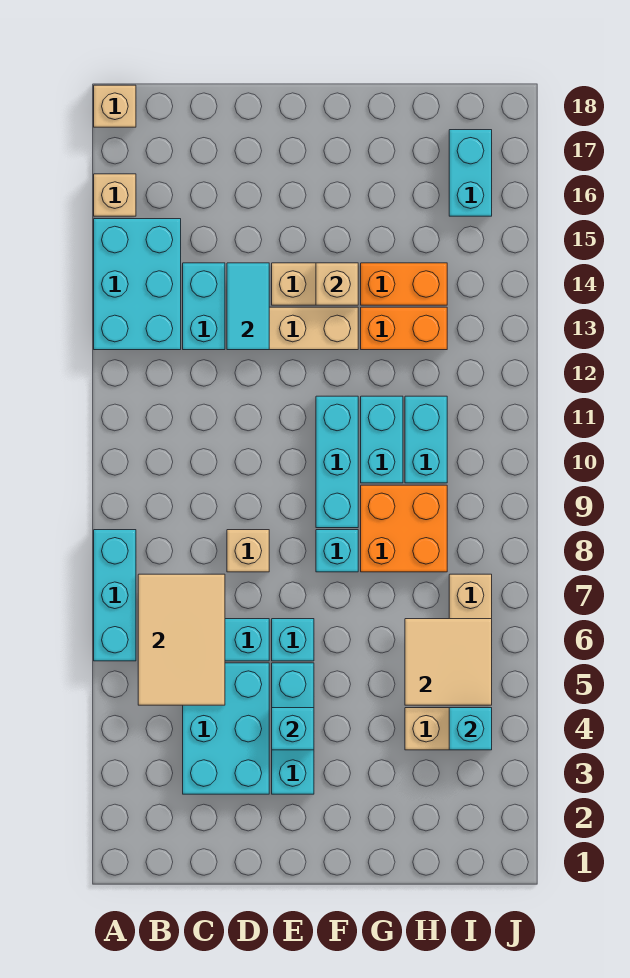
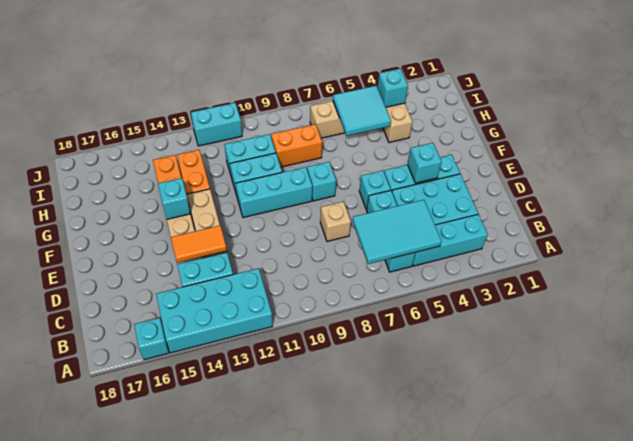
cyan 1x3 brick [94,530,136,661] -> cyan 1x3 brick moved to [413,214,488,266]
cyan 2x3 brick [94,219,181,350] -> cyan 2x4 brick [156,268,273,353]
tan 1x1 brick [94,174,136,216] -> cyan 1x1 brick [134,318,169,360]
tan 1x1 brick [94,85,136,127] -> none
tan 2x3 tile [138,574,225,705] -> cyan 2x3 tile [353,200,441,264]
cyan 1x2 tile [227,263,269,350] -> orange 1x2 tile [171,226,227,263]
tan 1x1 brick [316,263,358,305] -> cyan 1x1 brick [158,178,190,219]
orange 2x2 brick [361,485,447,572] -> orange 1x2 brick [271,124,322,167]
tan 2x2 tile [405,619,492,705] -> cyan 2x2 tile [333,86,391,136]
cyan 1x2 brick [449,130,492,216] -> cyan 1x2 brick moved to [191,103,242,146]

